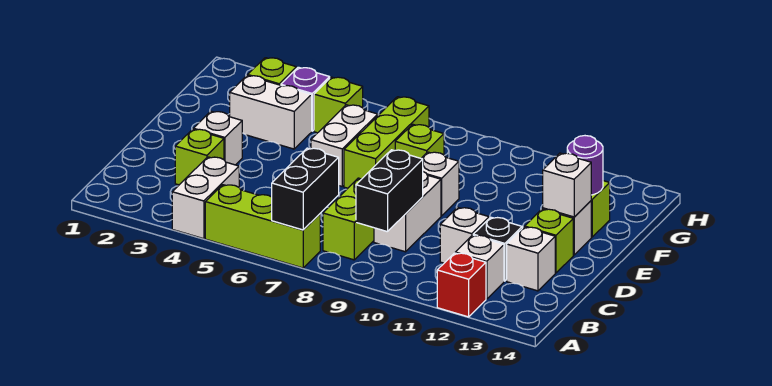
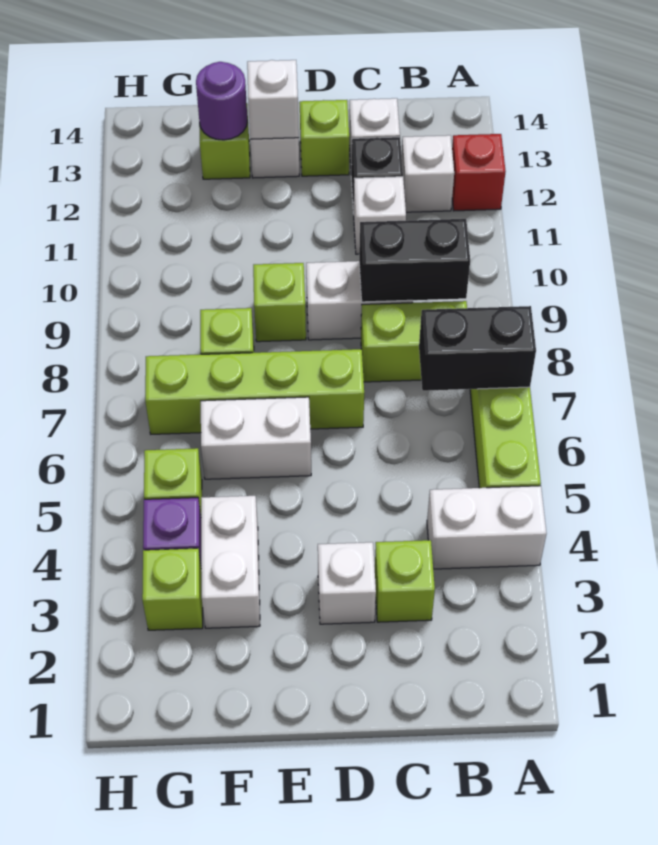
lime 1x3 brick [344,97,429,188] -> lime 1x4 brick [145,349,364,434]
white 1x1 brick [421,152,459,216] -> lime 1x1 brick [253,263,306,342]

